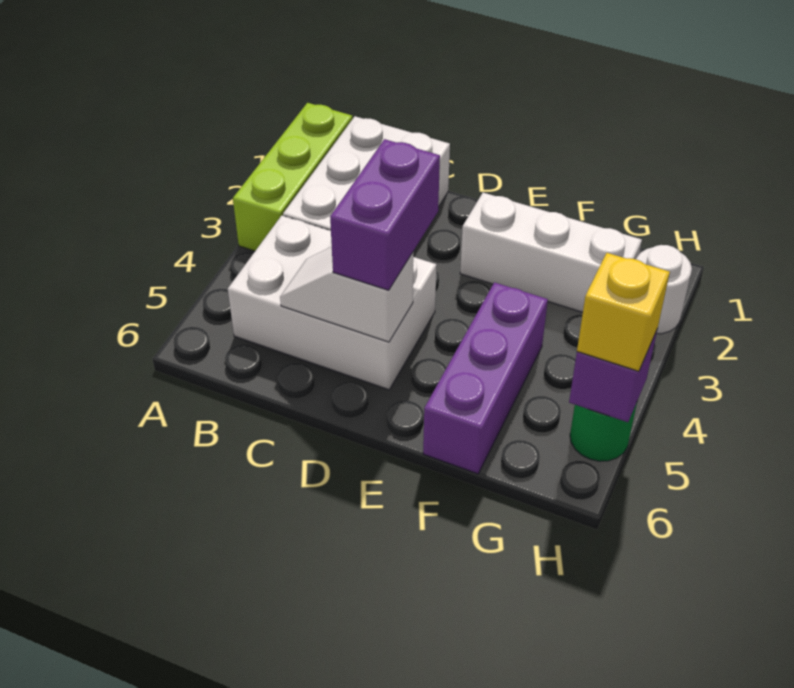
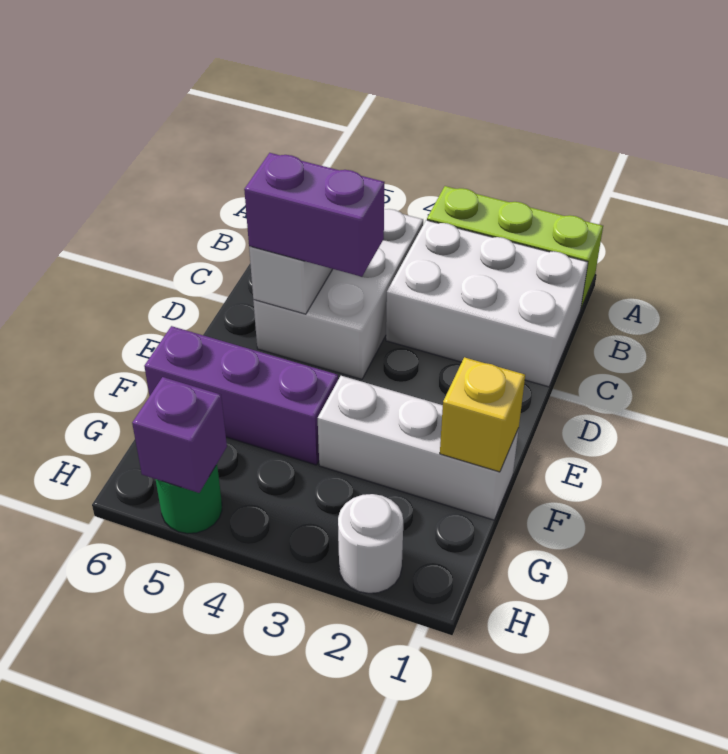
white 1x3 brick [460,193,642,312] -> white 1x3 brick turned to [318,376,519,520]
yellow 1x1 brick [577,253,670,371] -> yellow 1x1 brick moved to [440,357,525,472]

